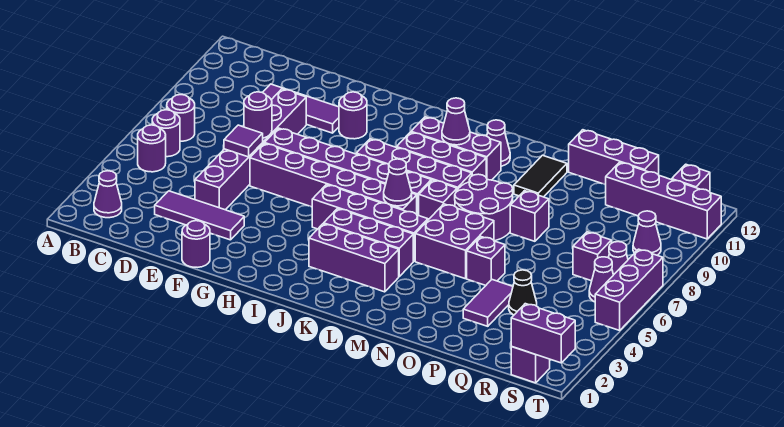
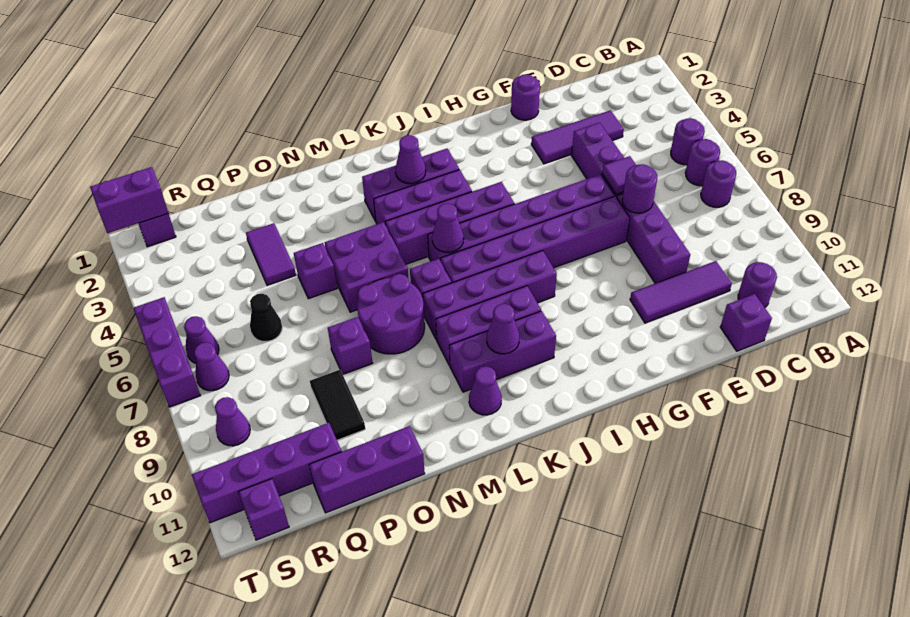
purple 1x1 cone [94,171,122,218] -> purple 1x1 cone moved to [395,135,426,184]
purple 1x1 round brick [339,92,367,139] -> purple 1x1 round brick moved to [738,262,777,307]
black 1x2 tile [514,155,567,197] -> black 1x2 tile moved to [310,370,365,440]
black 1x1 cone [509,270,537,315] -> black 1x1 cone moved to [250,294,282,342]
purple 1x1 brick [573,232,611,281] -> purple 1x1 brick moved to [720,294,772,351]

